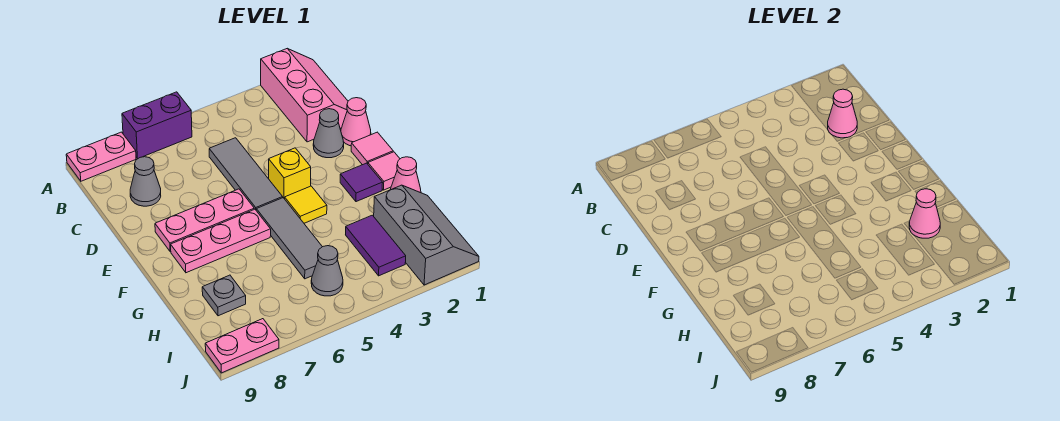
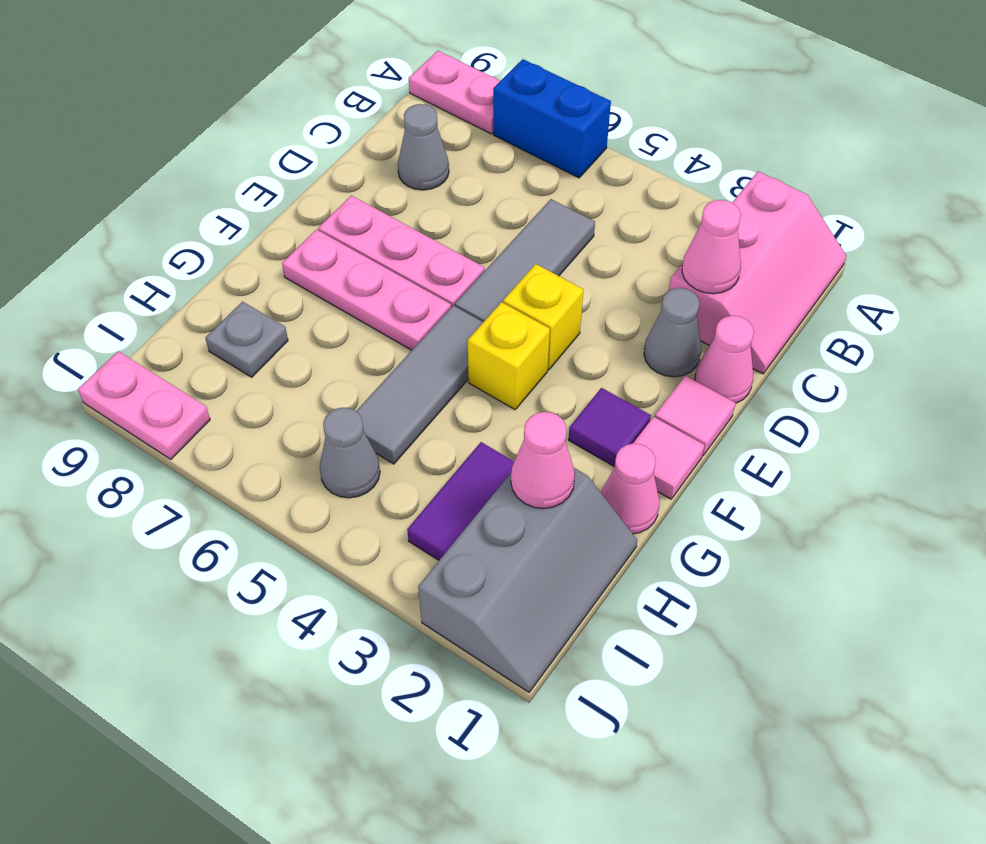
purple 1x2 brick [122,92,192,159] -> blue 1x2 brick [493,59,611,178]
yellow 1x1 tile [285,186,327,223] -> yellow 1x1 brick [468,302,550,409]

